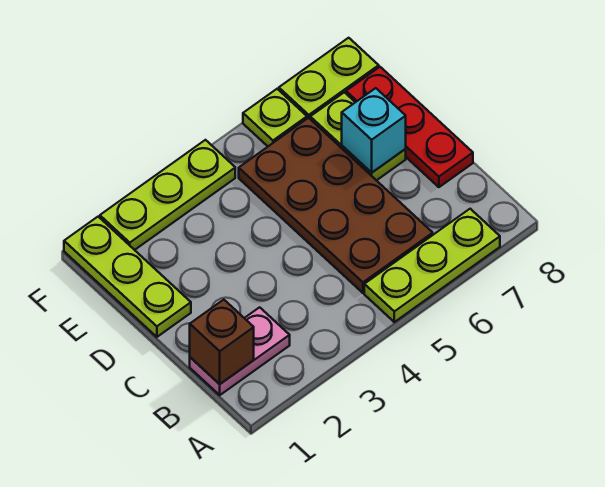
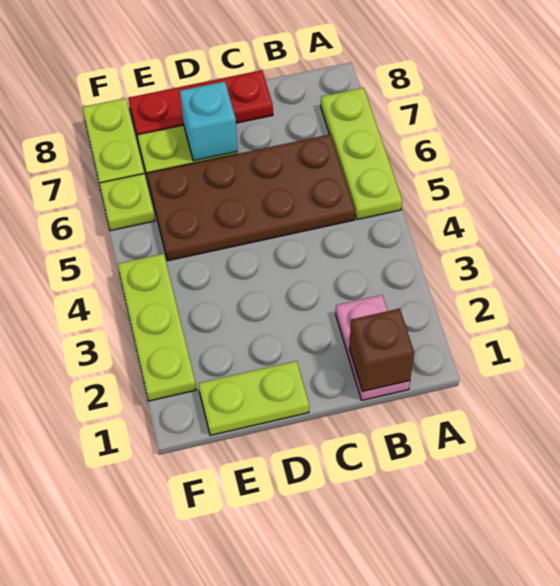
lime 1x3 plate [64,217,191,337] -> lime 1x2 plate [198,361,309,435]

